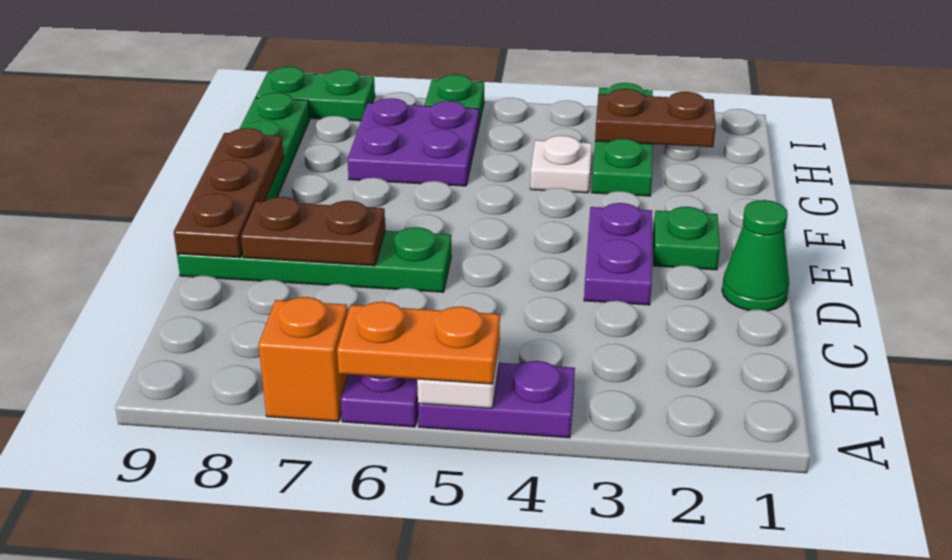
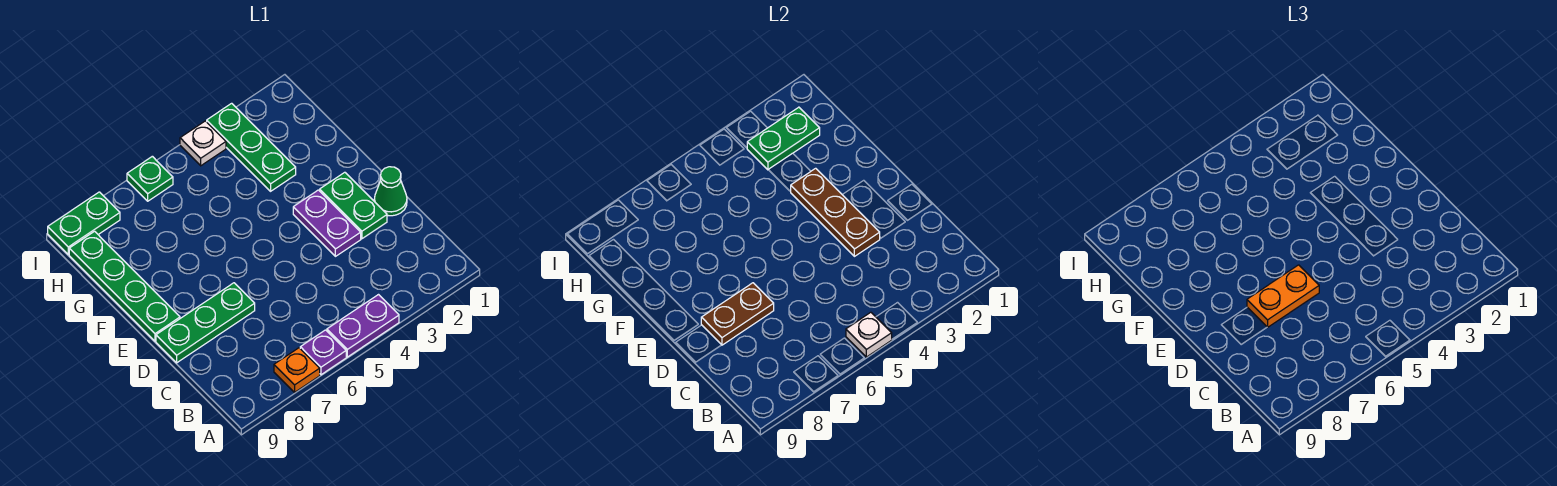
orange 1x2 plate [337,302,500,384] -> orange 1x2 plate moved to [1247,265,1319,327]
orange 1x1 brick [258,297,348,422] -> orange 1x1 plate [274,348,320,392]
green 1x4 plate [177,227,451,292] -> green 1x3 plate [156,283,255,363]
brown 1x3 plate [174,128,284,258] -> brown 1x3 plate moved to [791,168,880,256]
green 1x1 plate [653,207,720,270] -> green 1x2 plate [320,172,387,239]
white 1x1 plate [530,136,592,193] -> white 1x1 plate moved to [180,121,226,166]
purple 2x2 plate [347,98,479,186] -> none
brown 1x2 plate [595,89,716,147] -> green 1x2 plate [747,107,820,170]

